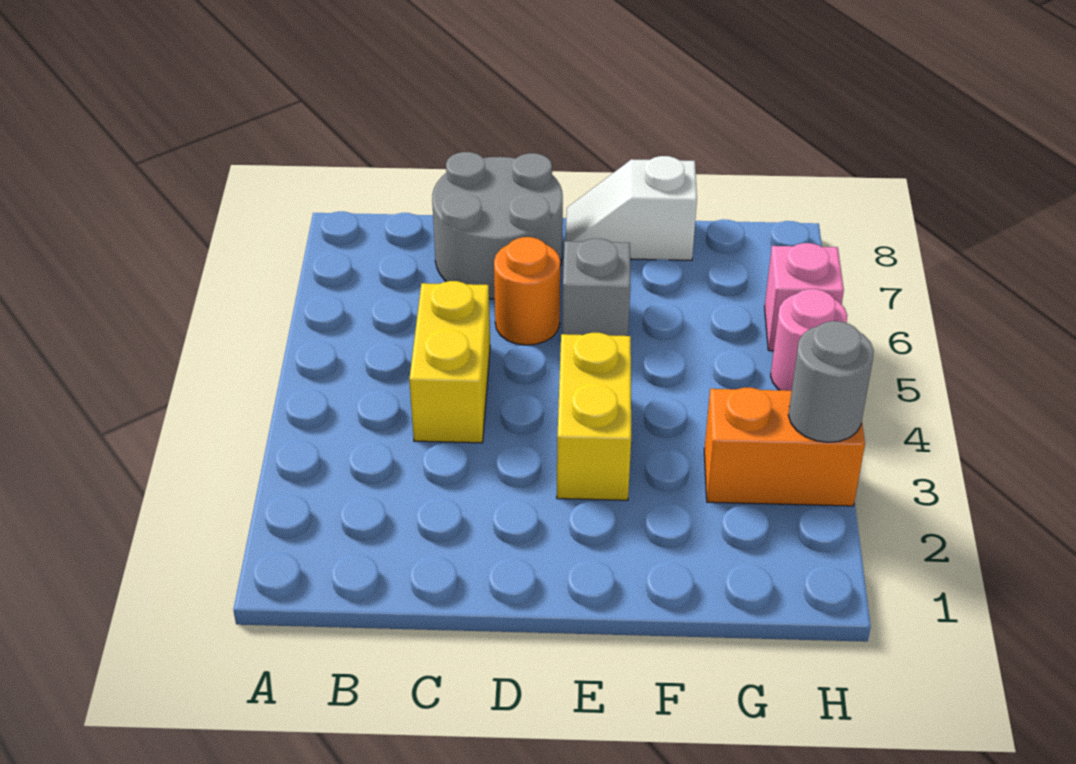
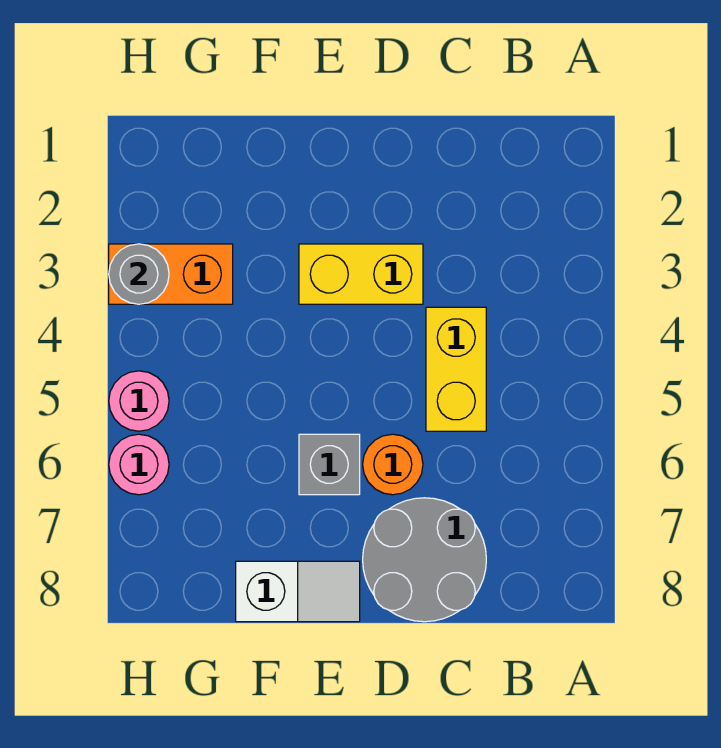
yellow 1x2 brick [557,333,631,500] -> yellow 1x2 brick turned to [299,244,423,304]
pink 1x1 brick [765,243,844,351] -> pink 1x1 round brick [109,434,169,495]

